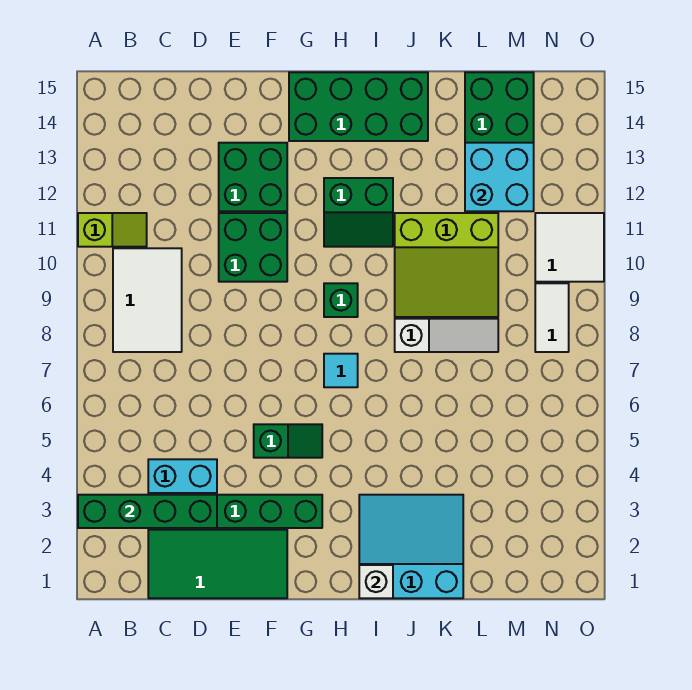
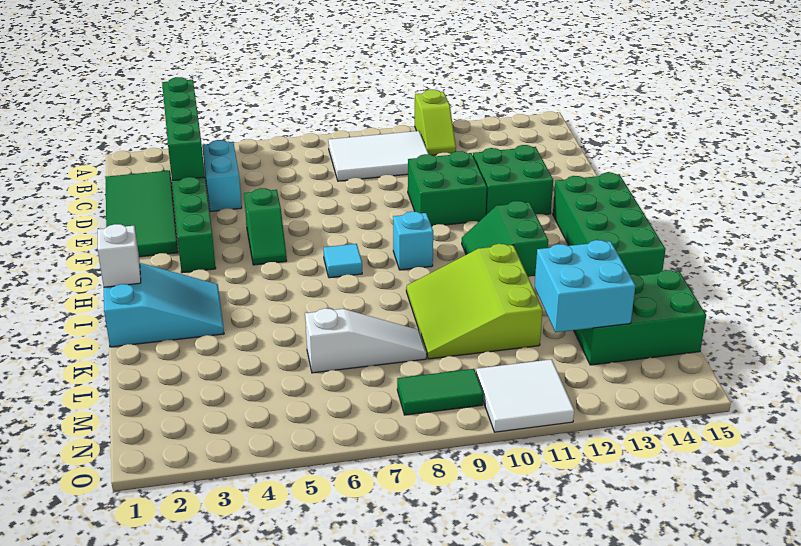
green 1x1 brick [324,283,358,317] -> cyan 1x1 brick [393,212,433,270]
cyan 3x3 slope [359,495,463,598] -> cyan 2x3 slope [104,263,224,347]
white 1x3 slope [395,319,498,352] -> white 1x3 slope turned to [305,308,426,373]
white 1x2 tile [535,283,569,352] -> green 1x2 tile [397,369,483,415]

